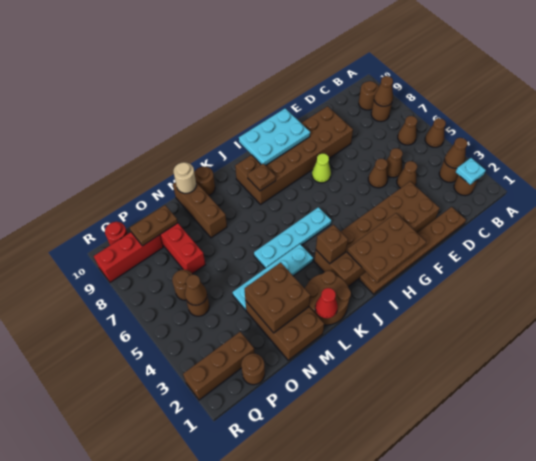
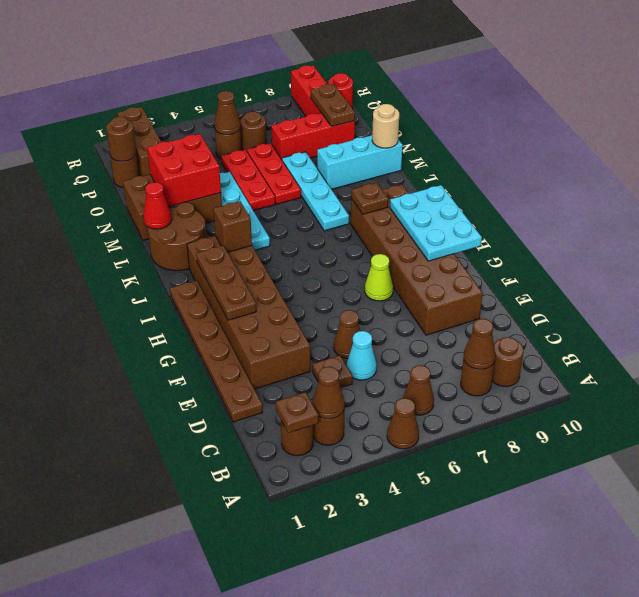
cyan 1x1 plate [456,158,486,185] -> brown 1x1 plate [276,392,318,433]
brown 1x1 cone [397,161,417,188] -> brown 1x1 plate [312,355,353,388]
brown 1x1 cone [386,148,403,177] -> cyan 1x1 cone [347,331,377,380]
brown 2x3 plate [347,213,426,282] -> brown 1x3 plate [196,246,256,320]
cyan 1x4 plate [254,207,332,268] -> cyan 1x4 plate moved to [282,152,349,231]
brown 1x1 round brick [194,166,215,195] -> brown 1x1 round brick moved to [106,117,137,161]
brown 2x2 brick [245,262,310,333] -> red 2x2 brick [147,134,221,206]
none -> red 1x3 plate [222,150,275,211]
none -> red 1x3 plate [247,143,301,204]
brown 1x3 brick [173,182,227,238] -> cyan 1x3 brick [317,135,403,189]

